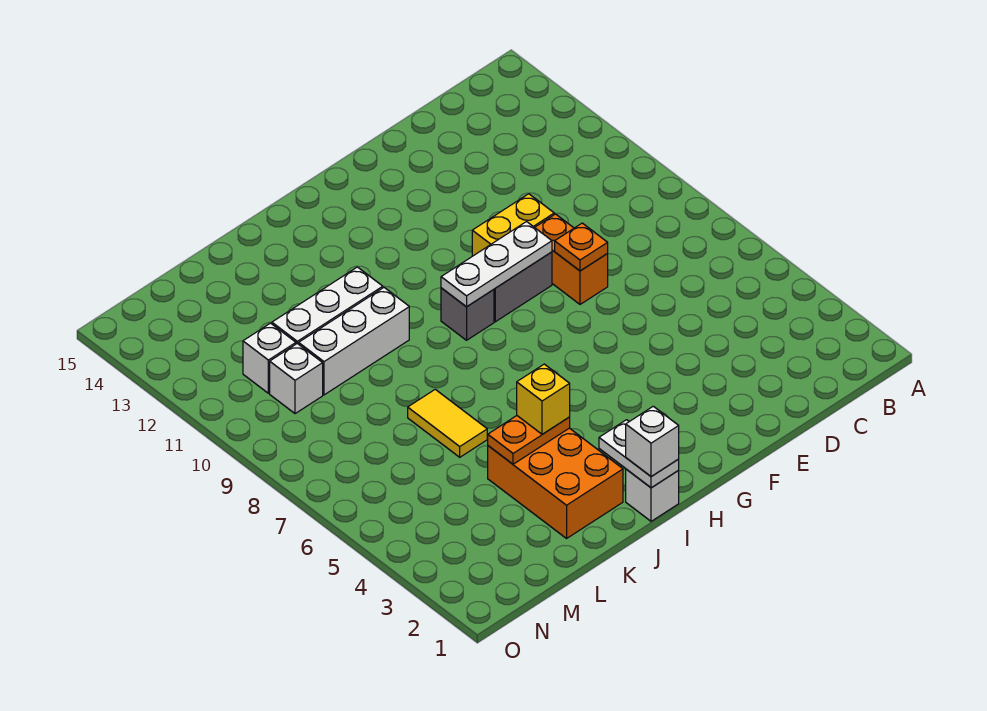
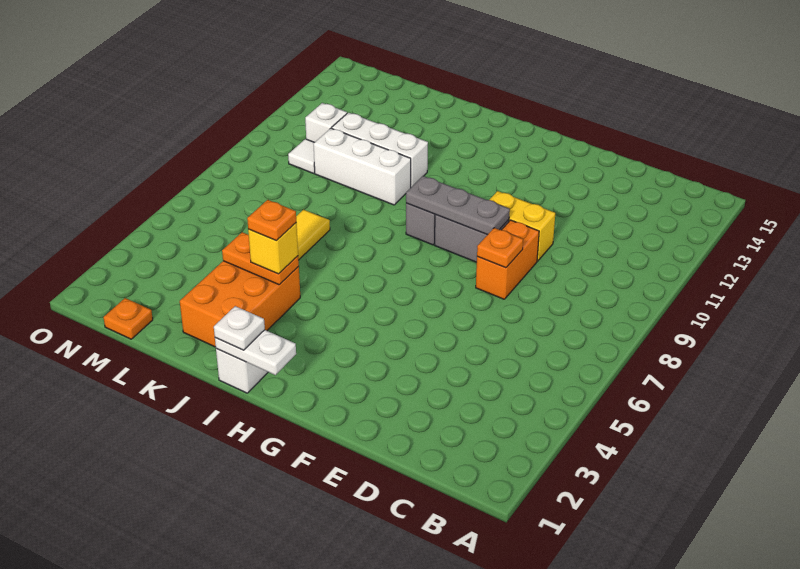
white 1x3 plate [441,222,552,307] -> grey 1x3 plate [406,176,510,235]
white 1x2 plate [599,420,679,488] -> white 1x2 plate turned to [215,330,296,375]
white 1x1 brick [626,406,679,477] -> white 1x1 plate [214,306,265,350]
none -> orange 1x1 plate [247,200,296,241]
none -> orange 1x1 plate [103,298,153,339]
white 1x1 brick [270,344,323,414] -> white 1x1 tile [288,139,315,173]

